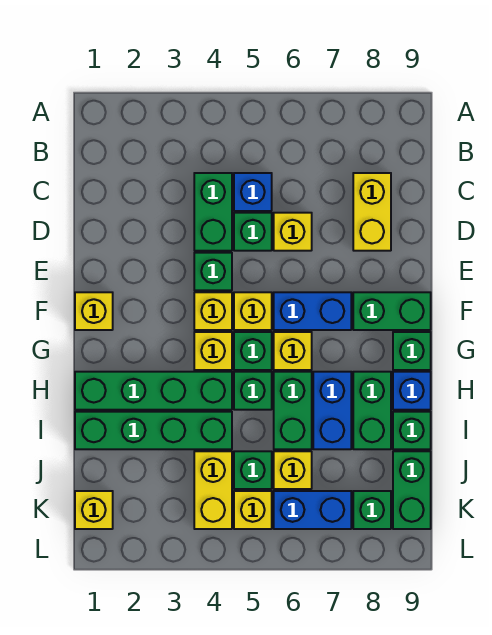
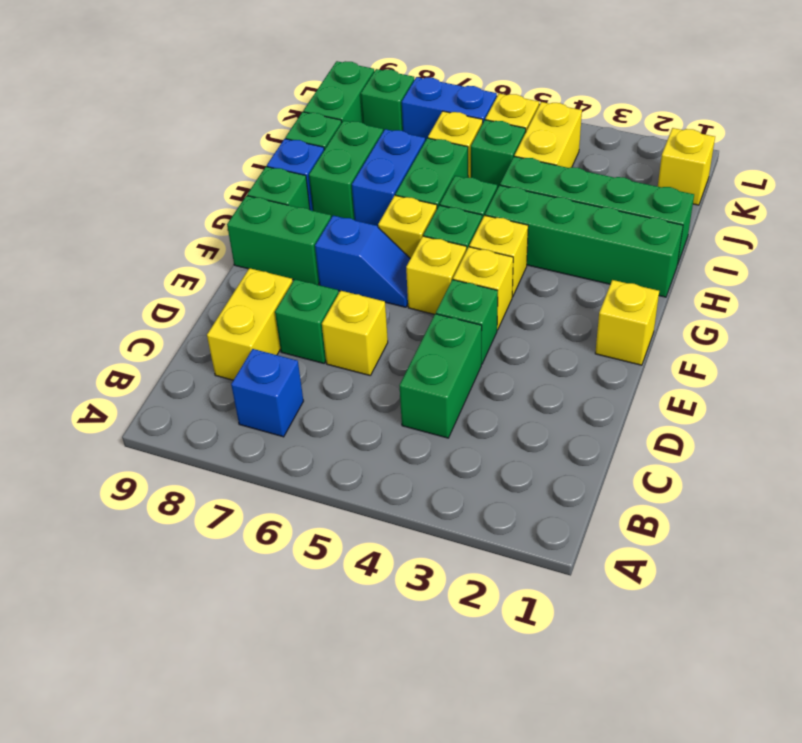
blue 1x1 brick [234,173,272,211] -> blue 1x1 brick moved to [231,349,303,437]
green 1x1 brick [234,213,272,251] -> green 1x1 brick moved to [275,279,339,363]
blue 1x2 brick [274,292,351,330] -> blue 1x2 slope [315,216,410,307]

